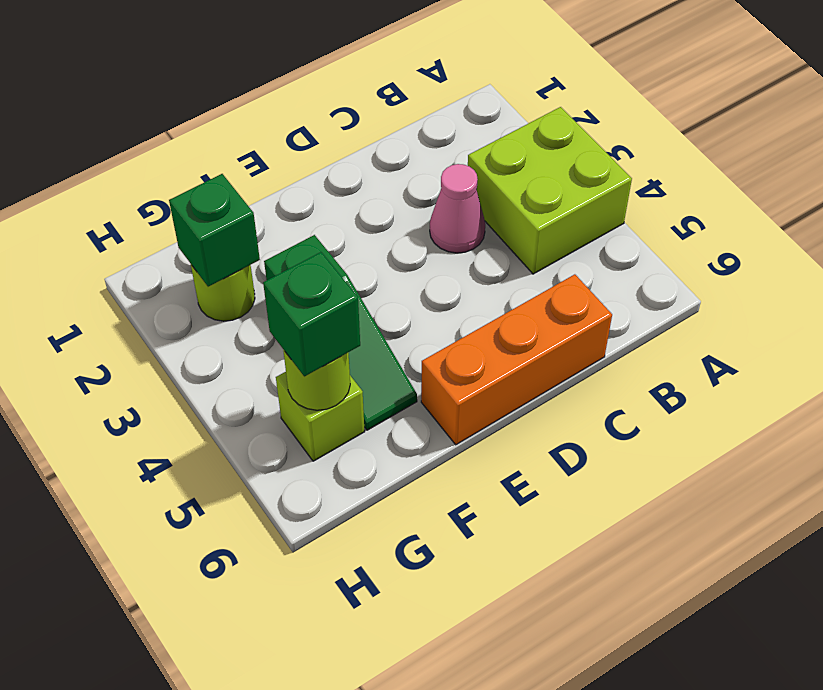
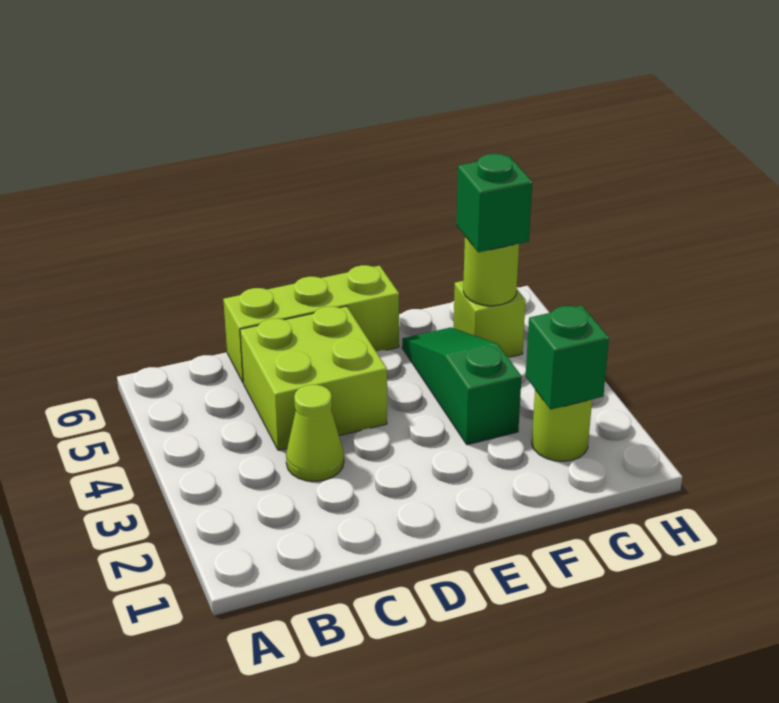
lime 2x2 brick [468,107,632,274] -> lime 2x2 brick moved to [240,306,387,450]
pink 1x1 cone [430,164,485,253] -> lime 1x1 cone [286,385,344,481]
orange 1x3 brick [421,274,612,445] -> lime 1x3 brick [223,265,399,382]

